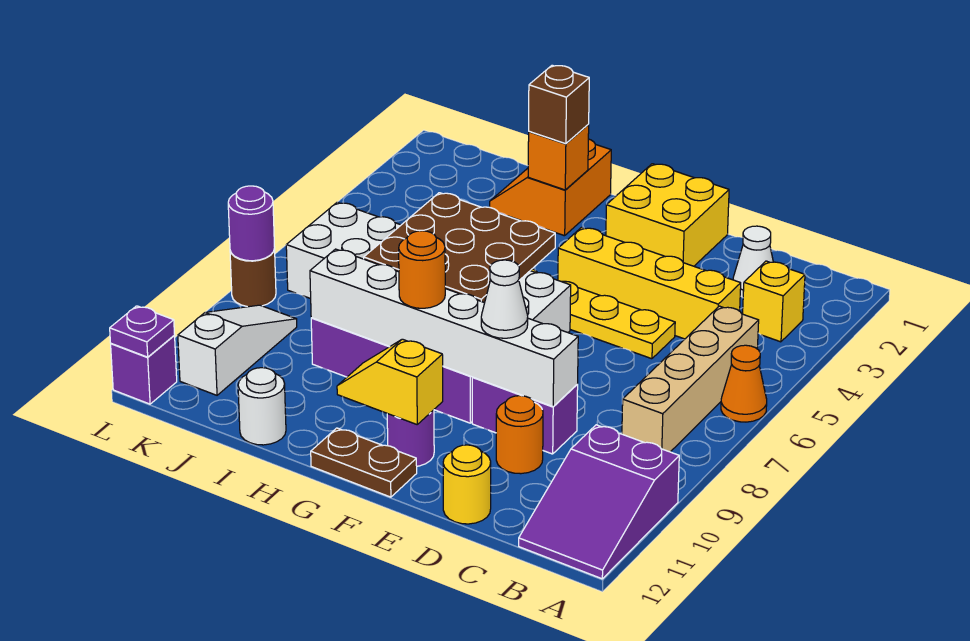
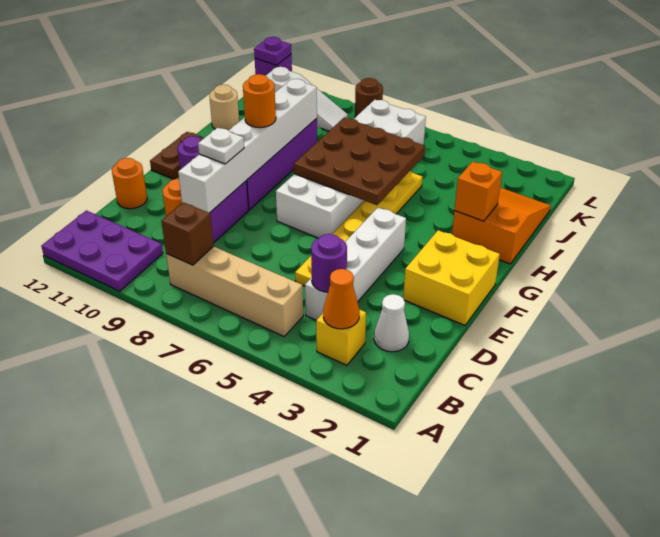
orange 1x1 cone [721,345,767,422] -> orange 1x1 cone moved to [323,269,360,329]
purple 2x3 slope [519,425,679,579] -> purple 2x3 plate [41,210,163,291]
yellow 1x4 brick [558,227,741,339] -> white 1x4 brick [305,207,406,320]
yellow 1x1 round brick [443,445,491,524] -> orange 1x1 round brick [112,158,147,209]
white 1x1 cone [481,260,528,338] -> white 1x1 plate [198,128,244,164]
yellow 1x2 slope [337,339,443,424] -> none
orange 2x2 slope [490,139,611,236] -> orange 2x3 slope [452,188,551,264]
brown 1x1 brick [529,65,589,144] -> brown 1x1 brick moved to [161,202,214,265]
white 1x1 round brick [238,368,286,445] -> tan 1x1 round brick [209,85,239,130]
purple 1x1 round brick [228,186,275,261] -> purple 1x1 round brick moved to [311,234,347,292]

